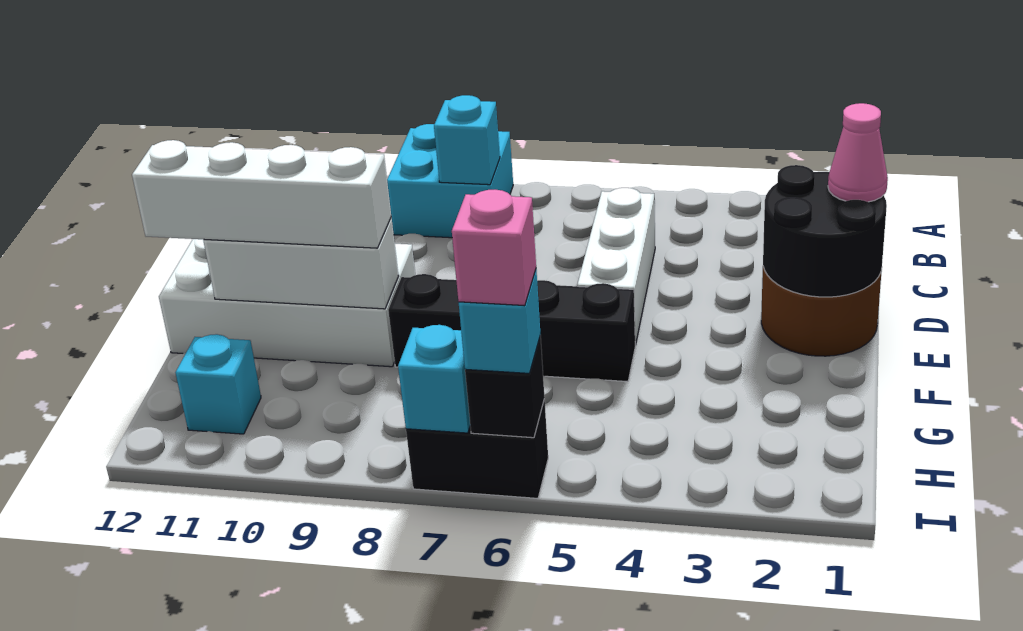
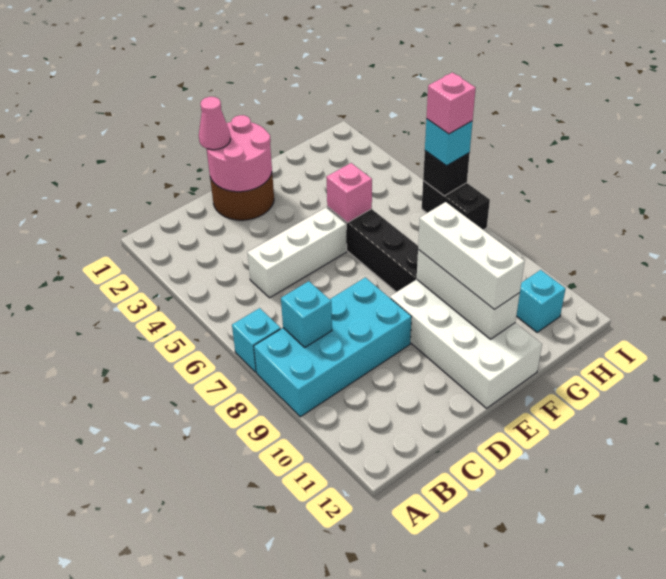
cyan 2x2 brick [387,124,513,238] -> cyan 2x4 brick [254,277,411,417]
black 2x2 round brick [763,165,887,297] -> pink 2x2 round brick [207,115,272,192]
none -> pink 1x1 brick [326,163,372,223]
white 1x4 brick [132,140,391,248] -> white 1x3 brick [418,202,525,309]
cyan 1x1 brick [398,325,470,433] -> cyan 1x1 brick moved to [232,308,281,372]

